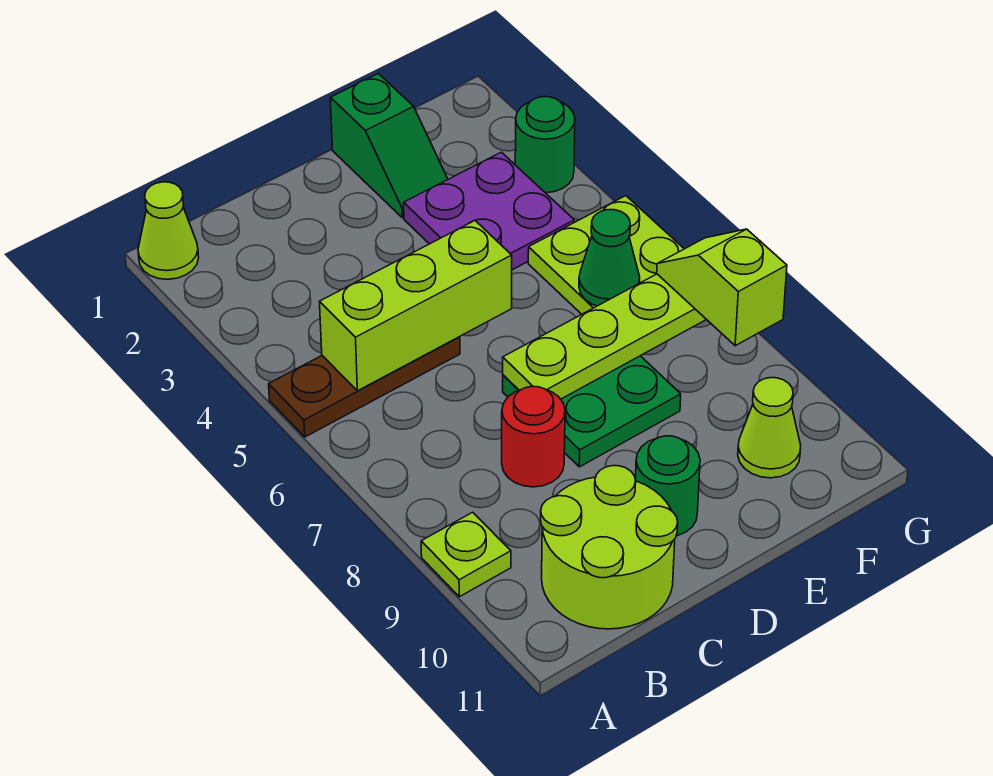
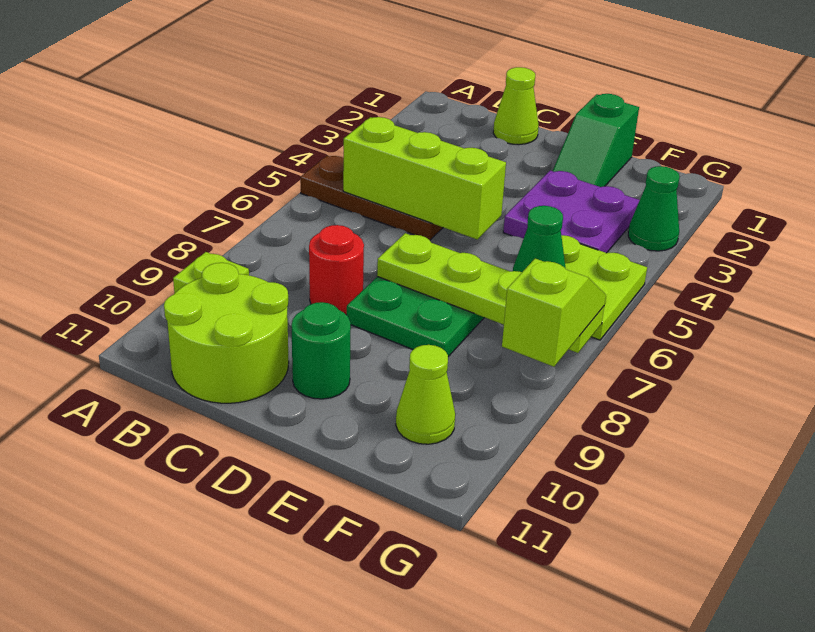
lime 1x1 cone [138,182,199,279] -> lime 1x1 cone moved to [493,67,539,145]
green 1x1 round brick [515,97,575,193] -> green 1x1 cone [628,166,680,251]

